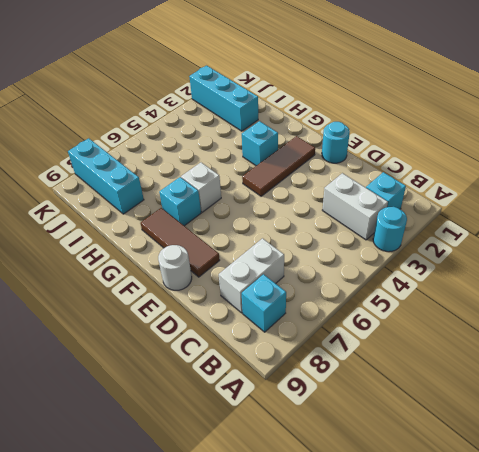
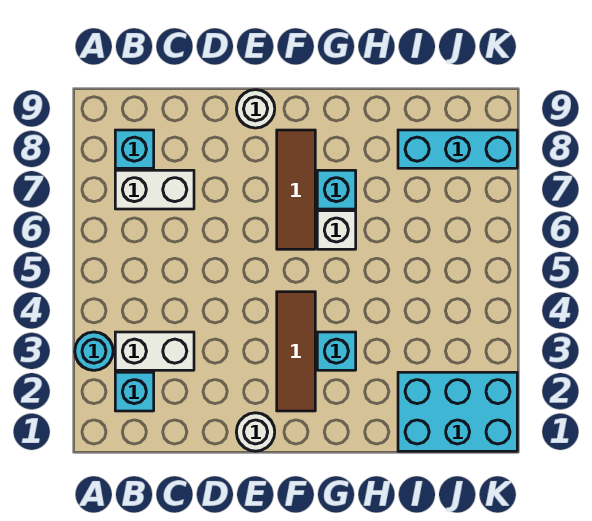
white 1x2 brick [219,238,284,313] -> white 1x2 brick turned to [115,170,194,209]
cyan 1x1 round brick [322,122,350,163] -> white 1x1 round brick [236,413,275,451]
brown 1x3 tile [140,208,220,277] -> brown 1x3 tile turned to [277,130,315,249]
cyan 1x3 brick [189,66,258,131] -> cyan 2x3 brick [398,372,517,451]

